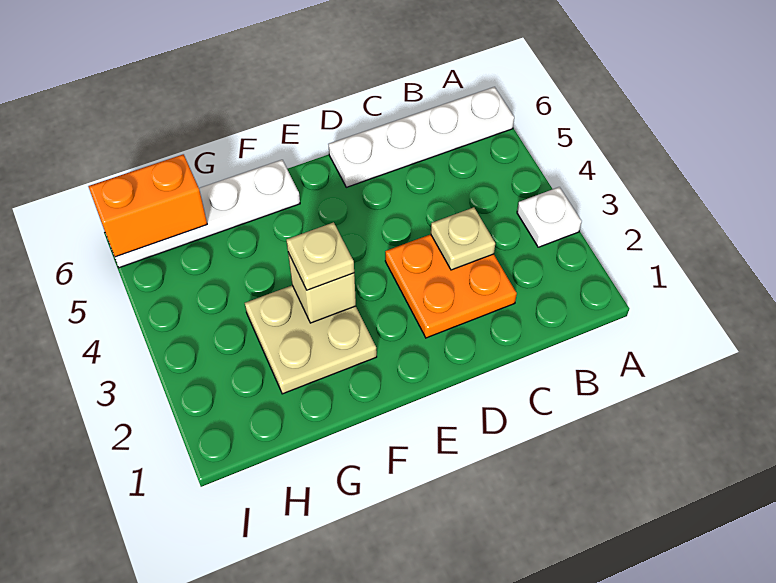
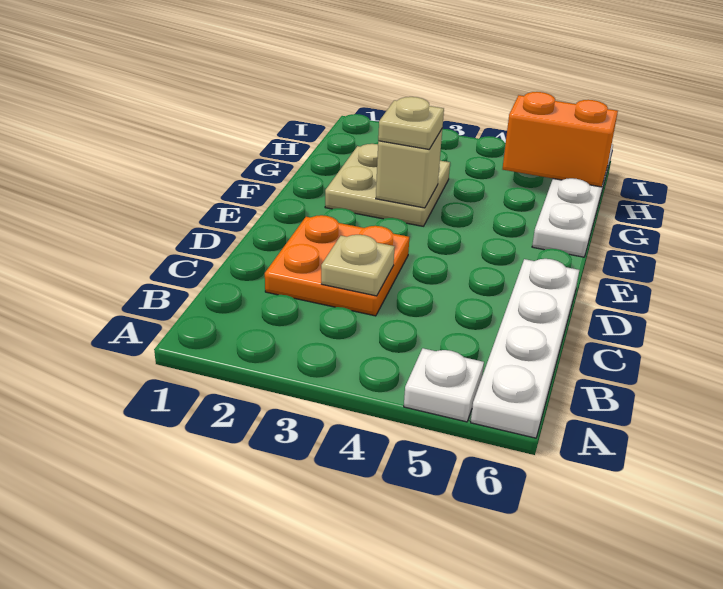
white 1x1 plate [517,187,582,247] -> white 1x1 plate moved to [404,348,484,422]
orange 1x2 brick [88,154,207,257] -> orange 1x2 brick turned to [503,92,618,187]

